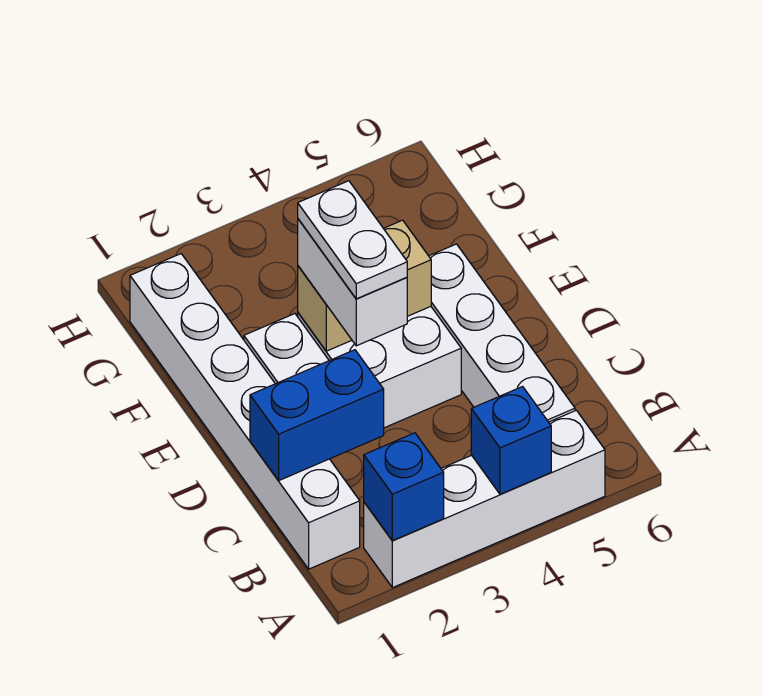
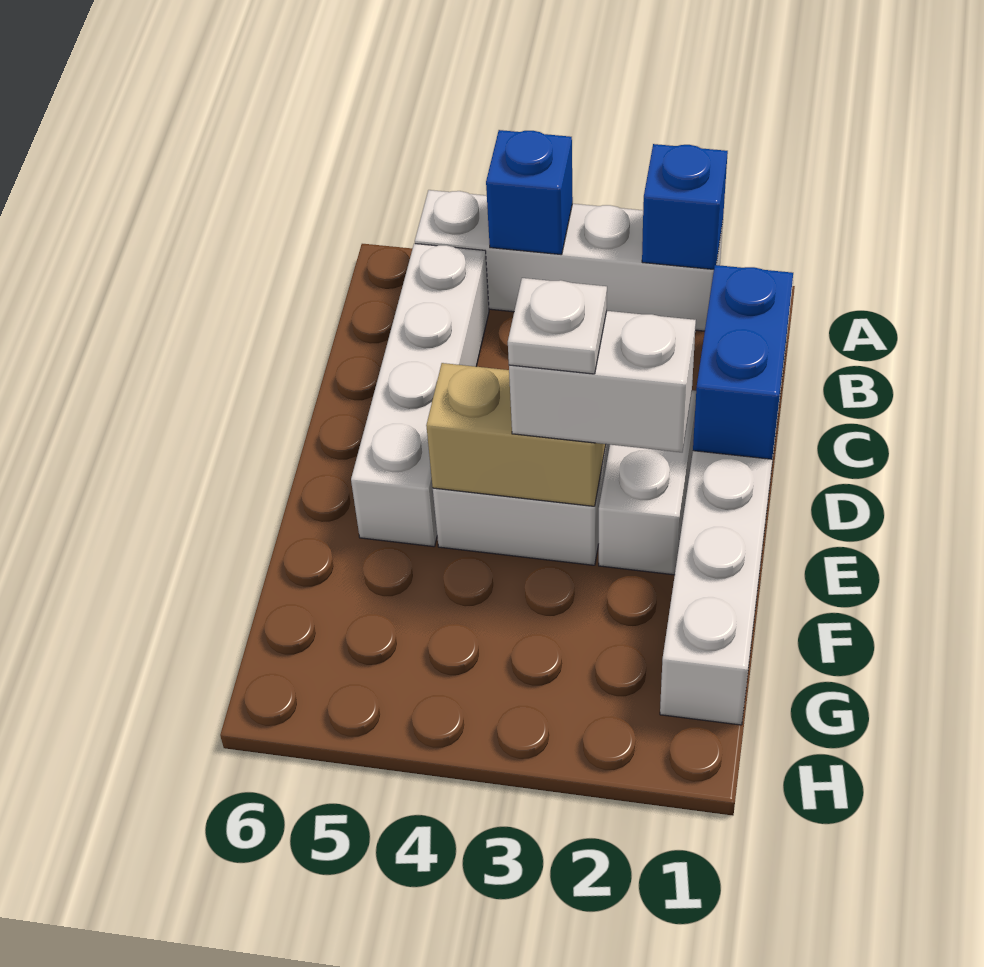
blue 1x2 brick [250,350,384,481] -> blue 1x2 brick turned to [693,265,793,459]
white 1x2 brick [298,219,407,346] -> white 1x2 brick turned to [509,311,696,452]
white 1x2 plate [298,181,407,299] -> white 1x1 plate [508,278,607,374]

